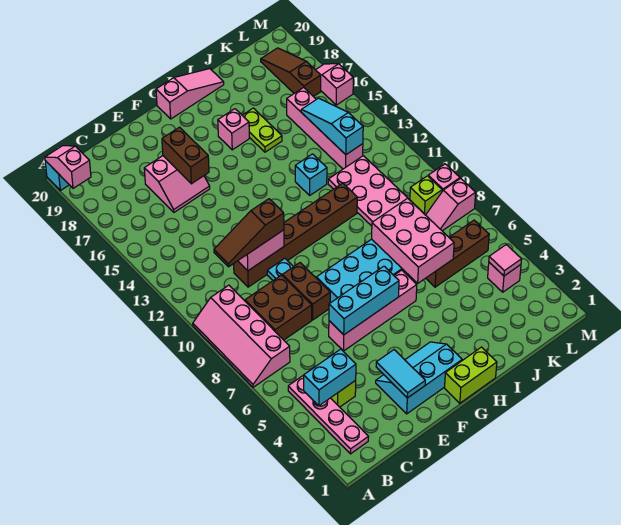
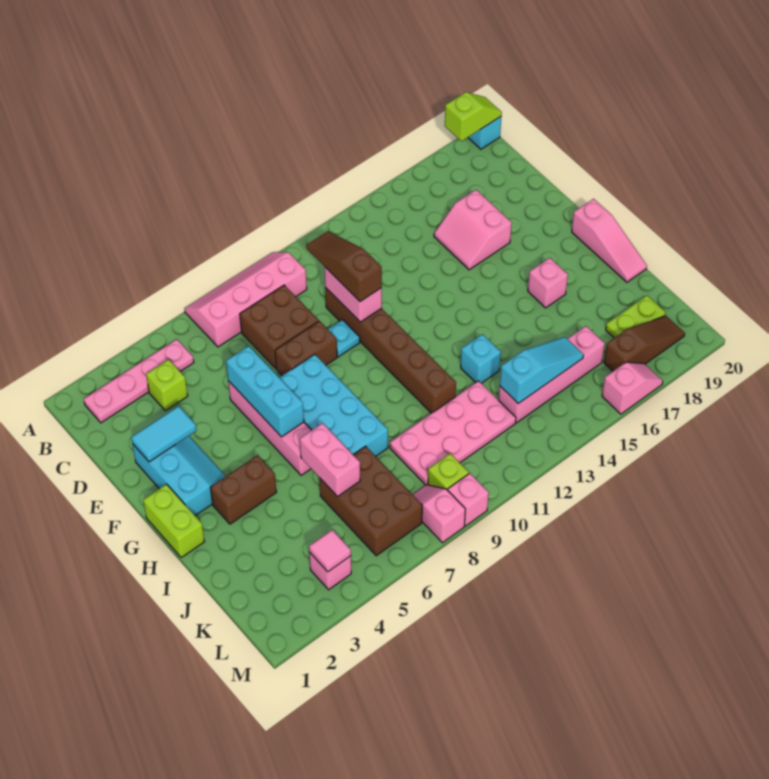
pink 1x2 slope [45,146,91,188] -> lime 1x2 slope [445,92,502,141]
cyan 1x2 brick [304,349,356,406] -> none
brown 1x2 brick [162,127,209,184] -> brown 1x2 brick moved to [210,455,276,524]
pink 2x3 brick [372,198,454,283] -> pink 1x2 brick [300,423,360,497]
lime 1x2 plate [242,108,282,152] -> lime 1x2 plate moved to [606,295,666,338]
brown 1x3 brick [426,220,489,287] -> brown 2x3 brick [320,446,422,556]

